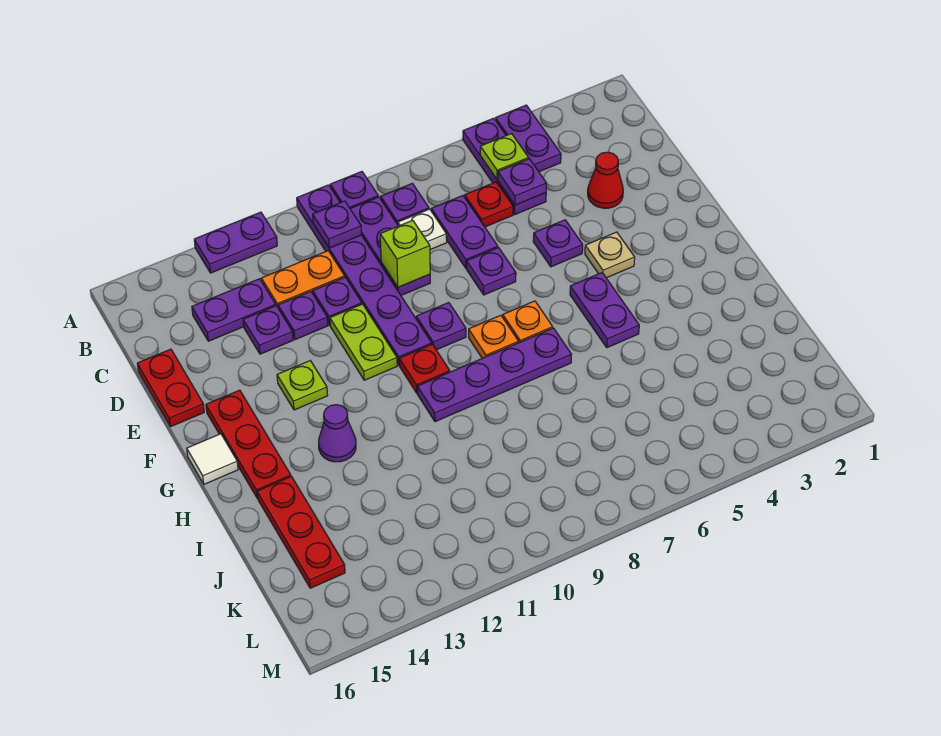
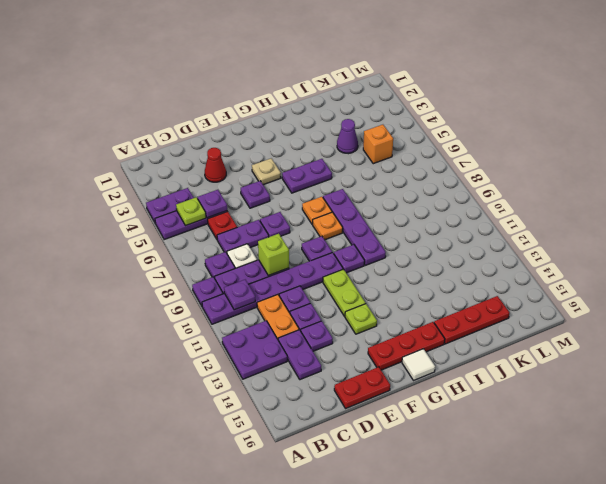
purple 1x2 plate [194,212,277,273] -> purple 2x2 plate [222,321,288,379]
lime 1x2 plate [330,304,397,380] -> lime 1x2 plate turned to [323,269,366,317]
red 1x1 plate [400,344,450,393] -> purple 1x1 plate [334,245,365,273]
purple 1x1 cone [319,405,356,462] -> purple 1x1 cone moved to [337,119,358,154]
none -> orange 1x1 brick [363,125,393,164]

